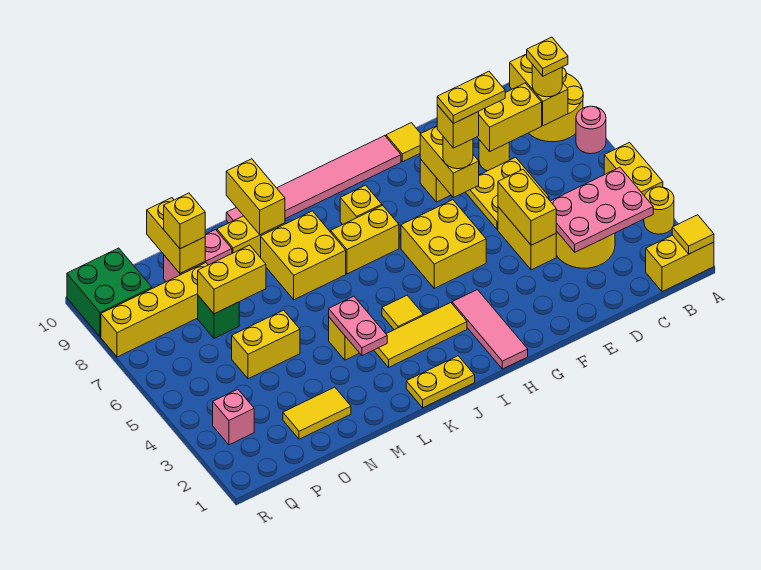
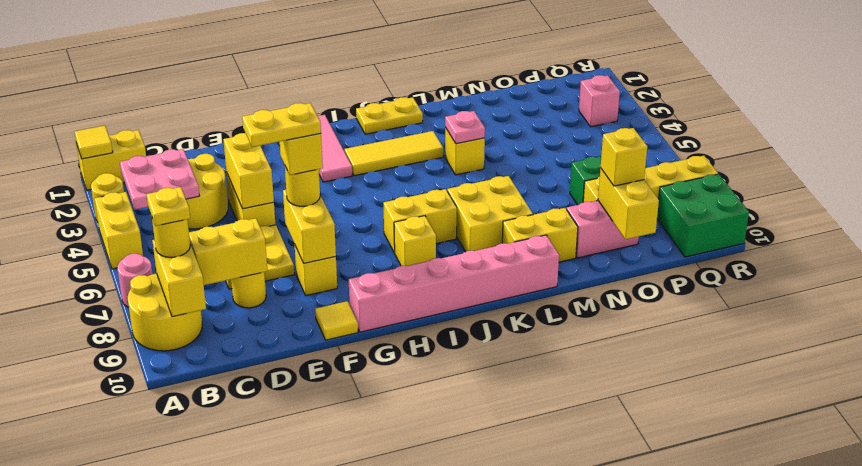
pink 2x3 plate [550,167,653,252] -> pink 2x2 plate [120,149,199,210]
yellow 2x2 brick [401,200,486,288] -> none
pink 1x6 tile [226,136,401,223] -> pink 1x6 brick [349,235,559,332]
yellow 1x1 tile [382,295,423,330] -> none
pink 1x2 plate [329,296,387,356] -> pink 1x1 plate [445,111,485,144]
yellow 1x2 brick [226,159,285,235] -> none
yellow 1x2 tile [283,387,351,439] -> none
yellow 1x2 brick [232,310,300,379] -> none
yellow 1x2 brick [198,245,266,314] -> none

